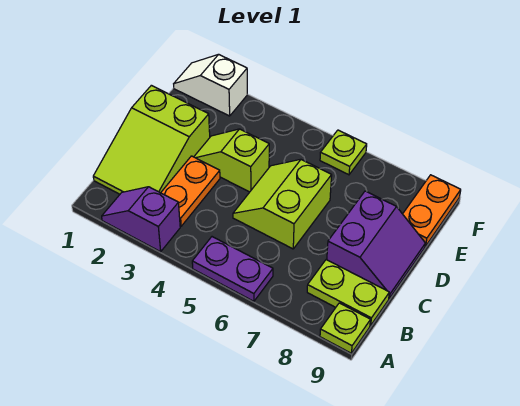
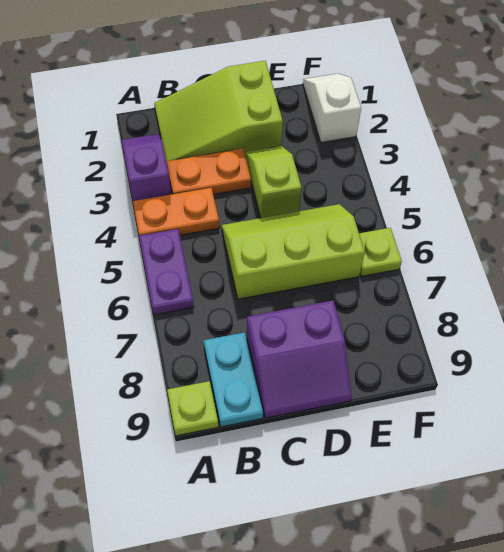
lime 1x2 plate [307,260,389,326] -> cyan 1x2 plate [204,332,263,427]
lime 2x2 slope [233,159,332,249] -> lime 2x3 slope [222,204,365,299]
orange 1x2 plate [403,175,461,246] -> orange 1x2 plate moved to [133,188,219,236]

